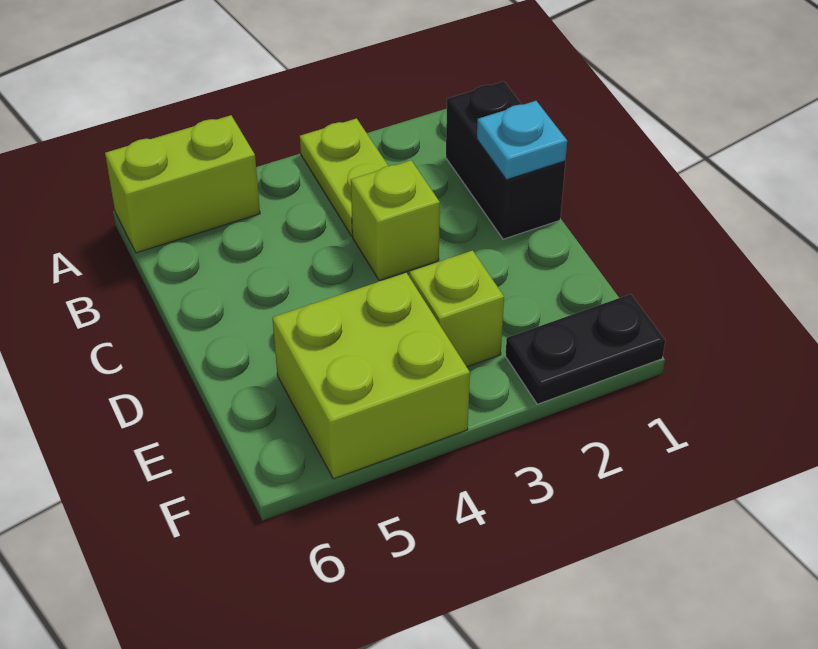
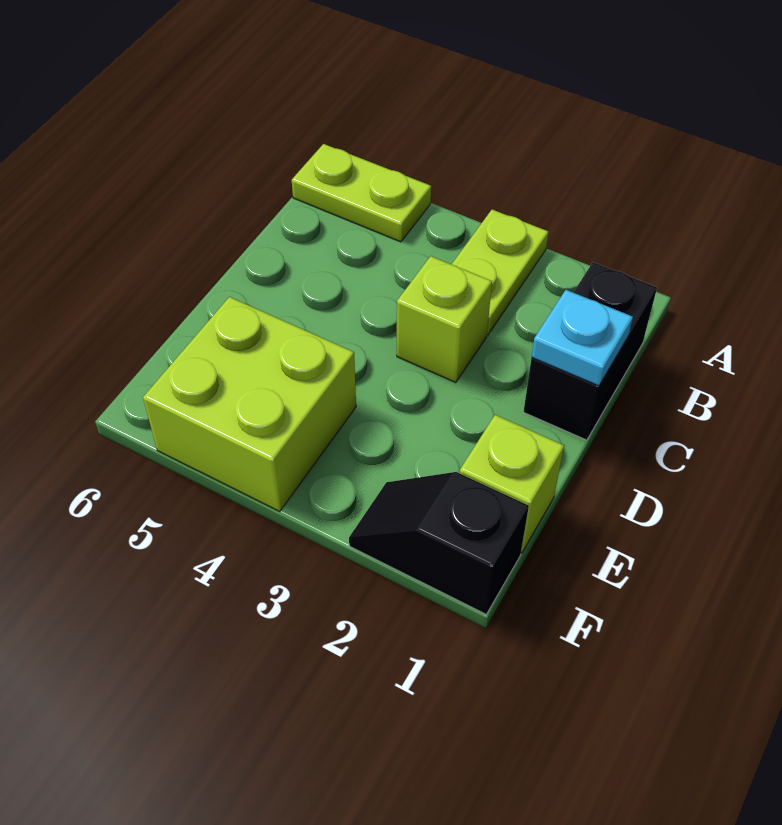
lime 1x2 brick [105,115,260,253] -> lime 1x2 plate [292,144,431,242]
lime 1x1 brick [410,251,504,367] -> lime 1x1 brick moved to [460,415,564,552]
black 1x2 plate [505,294,665,404] -> black 1x2 slope [349,472,529,614]

